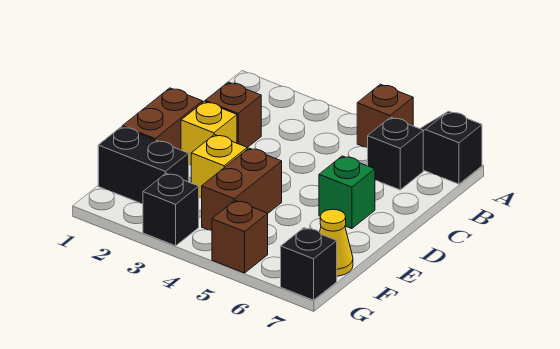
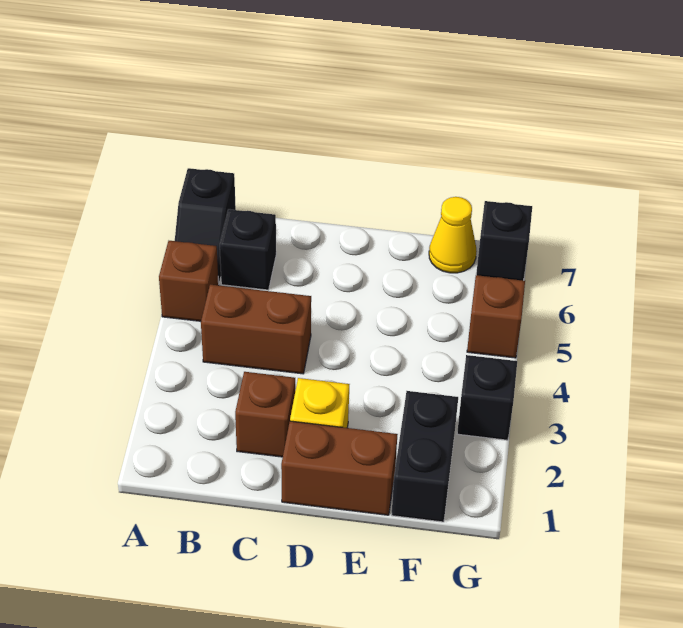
green 1x1 brick [319,156,375,229] -> none
yellow 1x1 brick [191,135,247,198] -> none
brown 1x2 brick [202,148,282,231] -> brown 1x2 brick moved to [201,285,311,374]

